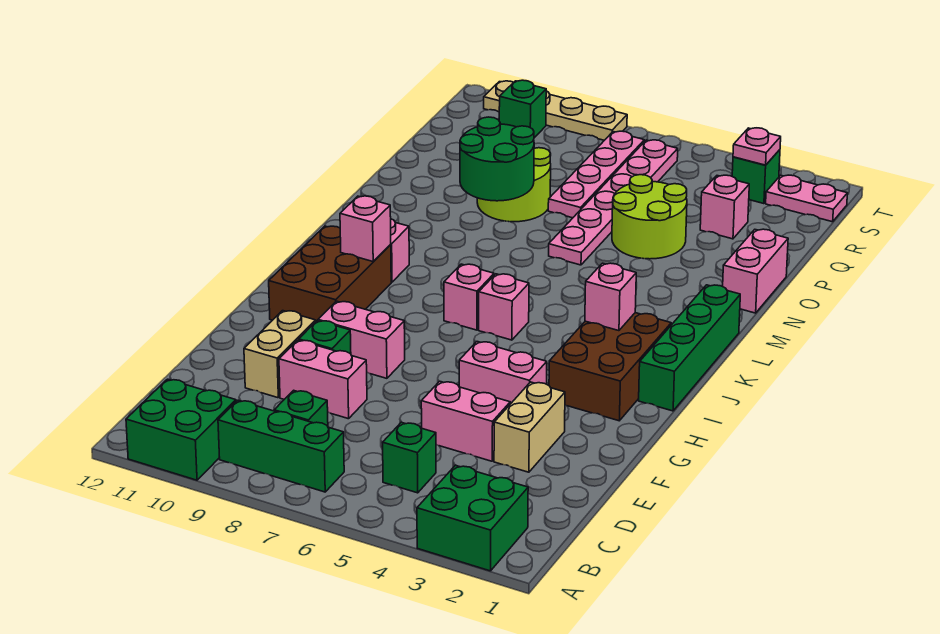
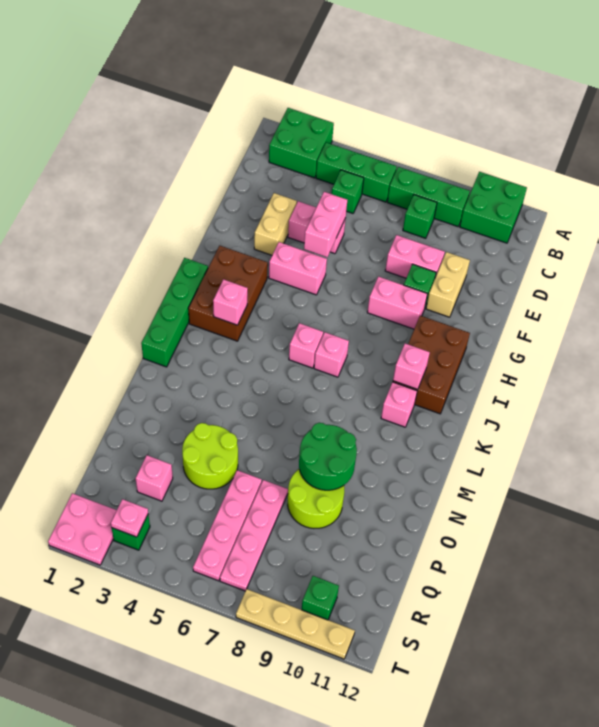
none -> green 1x3 brick [316,143,397,202]
pink 1x2 brick [723,229,788,313] -> pink 1x2 brick moved to [304,192,347,257]
pink 1x6 plate [549,140,678,265] -> pink 1x4 plate [193,470,262,581]
pink 1x2 plate [766,175,848,222] -> pink 2x2 plate [48,493,117,565]

